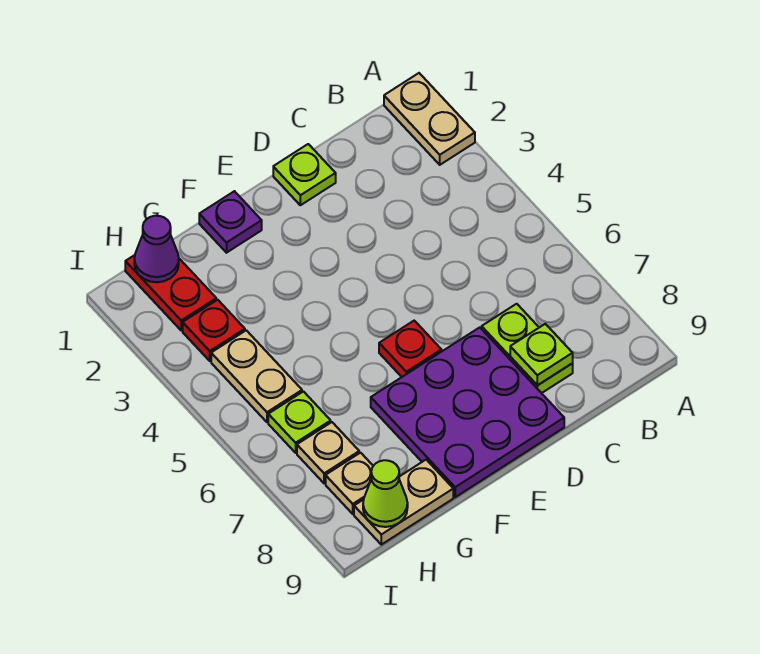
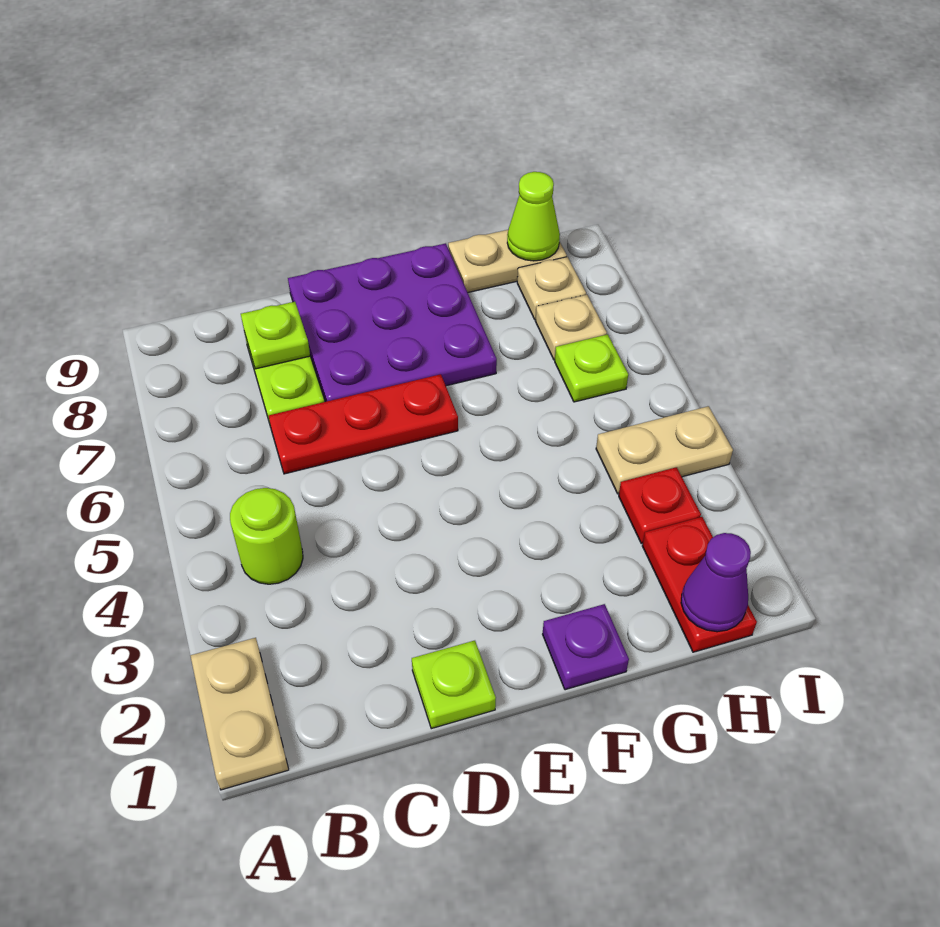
none -> lime 1x1 round brick [230,488,303,584]
red 1x1 plate [379,321,442,377] -> red 1x3 plate [268,374,458,474]
tan 1x2 plate [211,330,302,422] -> tan 1x2 plate turned to [596,406,733,494]

